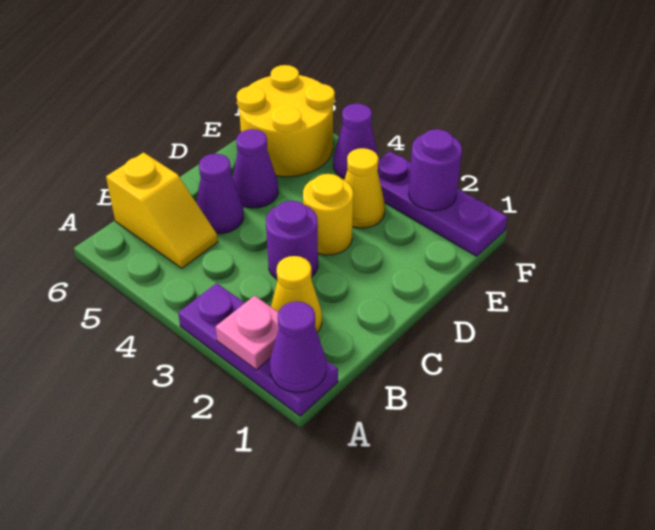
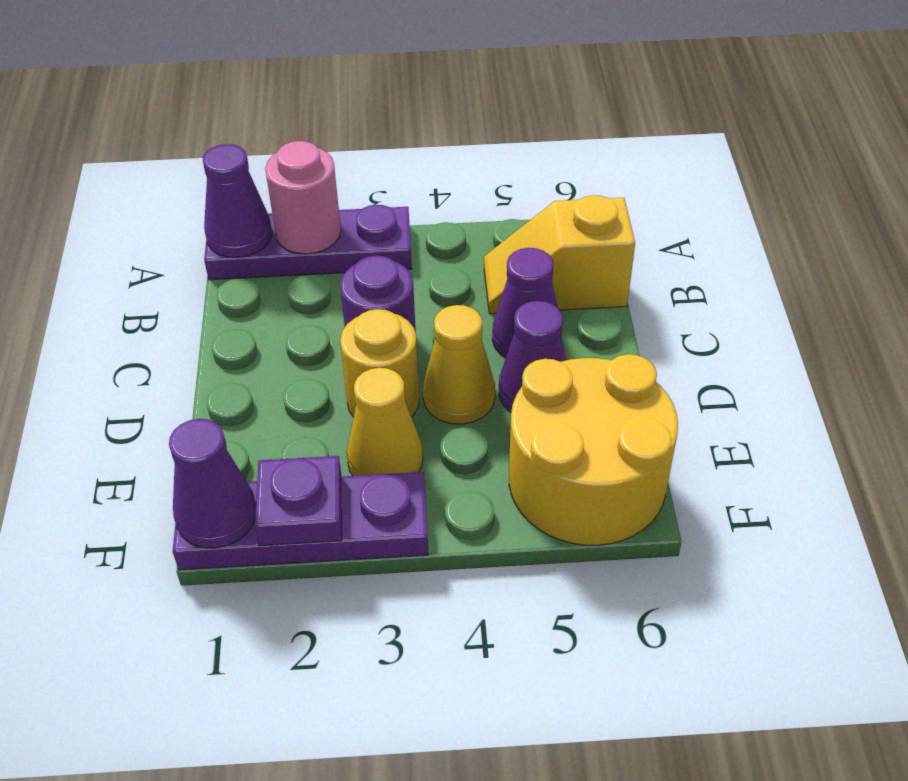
pink 1x1 plate [216,296,279,370] -> pink 1x1 round brick [265,141,341,254]
yellow 1x1 cone [271,256,322,332] -> yellow 1x1 cone moved to [423,305,495,424]
purple 1x1 round brick [409,129,462,211] -> purple 1x1 plate [255,456,342,546]
purple 1x1 cone [333,104,379,178] -> purple 1x1 cone moved to [169,419,256,548]

